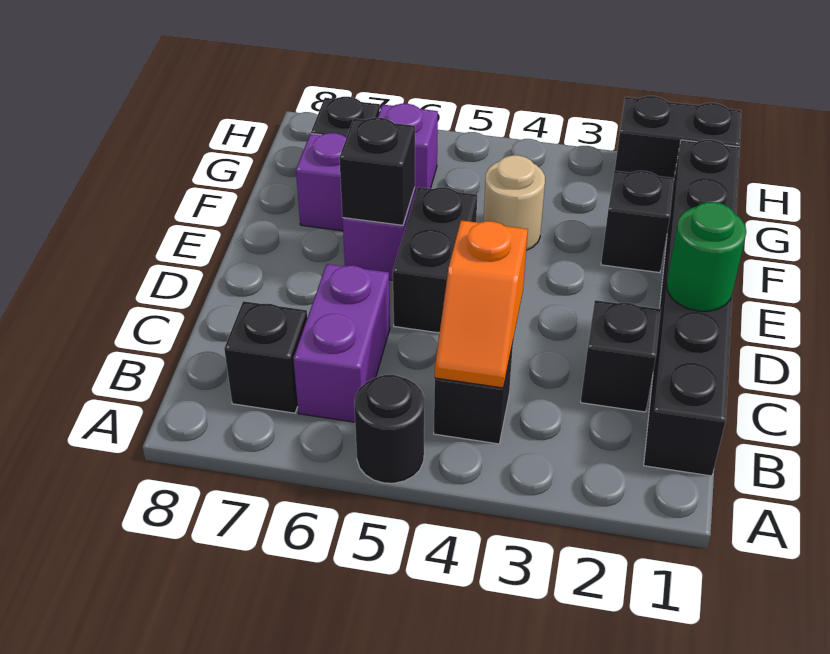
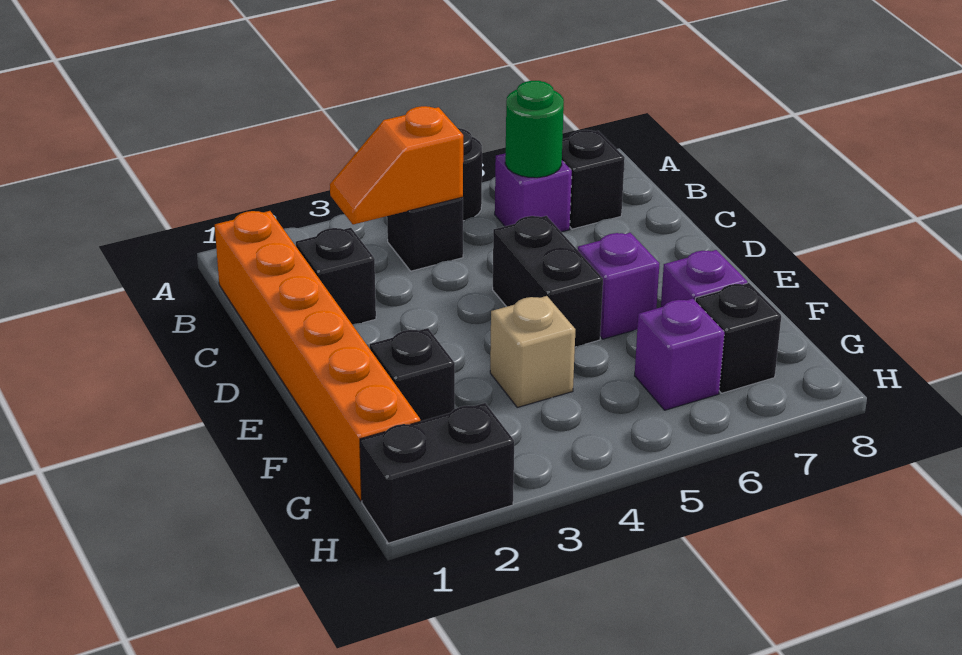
black 1x6 brick [644,140,740,476] -> orange 1x6 brick [215,211,420,501]
orange 1x2 slope [435,220,528,388] -> orange 1x2 slope turned to [330,106,463,225]
purple 1x2 brick [293,264,390,422] -> purple 1x1 brick [495,153,572,232]
green 1x1 round brick [667,202,746,311] -> green 1x1 round brick moved to [505,81,564,178]
black 1x1 brick [339,118,415,225] -> none
tan 1x1 round brick [484,155,545,250] -> tan 1x1 brick [490,296,575,407]

